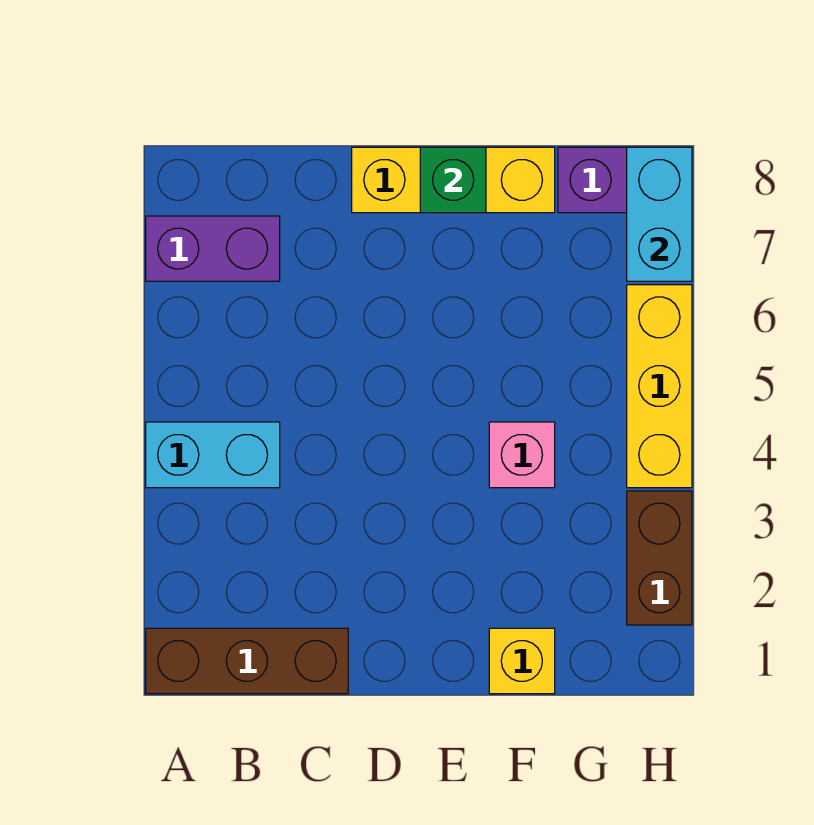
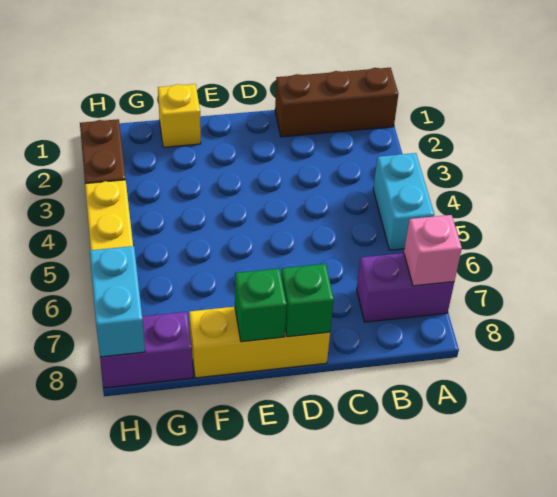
cyan 1x2 brick [146,422,280,488] -> cyan 1x2 brick turned to [373,153,434,250]
none -> green 1x1 brick [281,264,334,337]
pink 1x1 brick [489,422,555,488] -> pink 1x1 brick moved to [404,215,462,286]

